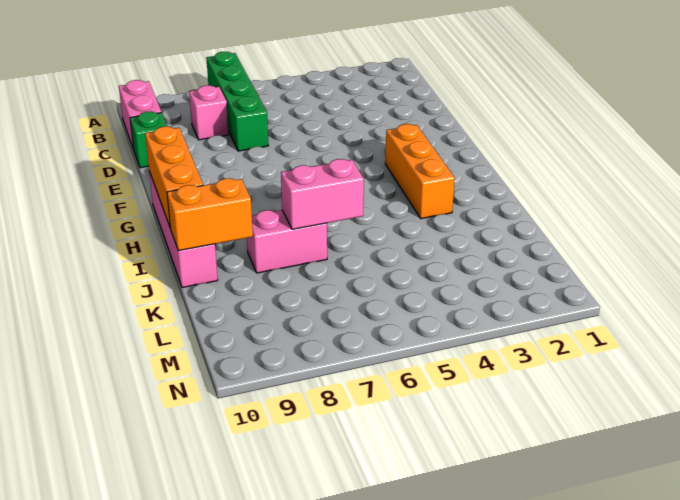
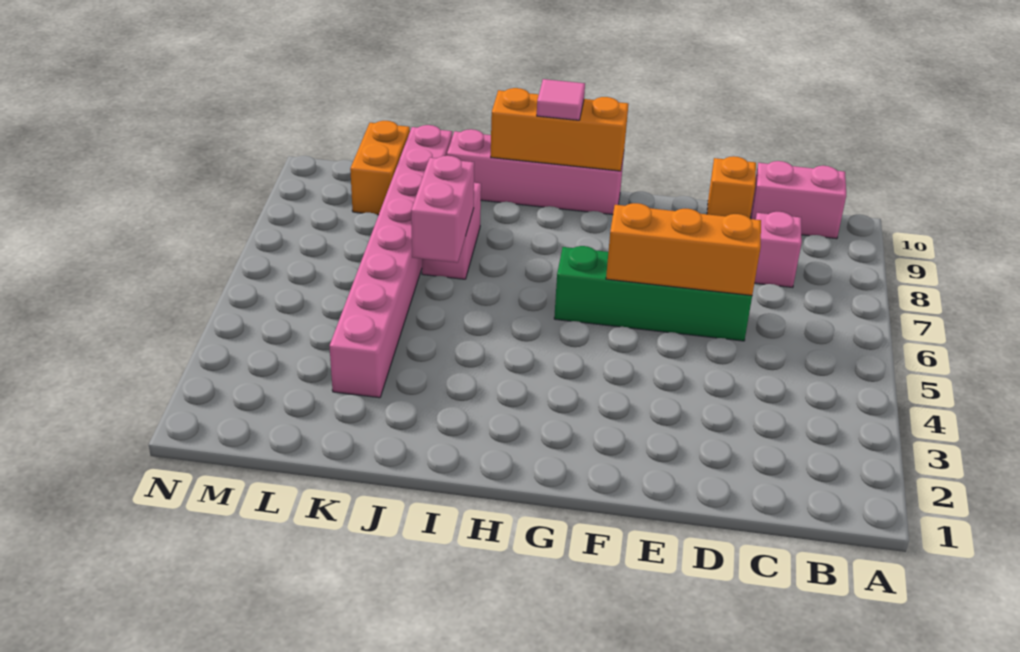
green 1x4 brick [206,52,268,151] -> green 1x4 brick moved to [554,246,752,341]
green 1x1 brick [130,111,167,168] -> orange 1x1 brick [707,156,756,218]
orange 1x3 brick [385,124,455,219] -> orange 1x3 brick moved to [606,203,761,295]
none -> pink 1x1 tile [537,79,585,120]
orange 1x2 brick [167,178,253,251] -> orange 1x2 brick moved to [350,121,410,215]
none -> pink 1x8 brick [330,125,452,398]

